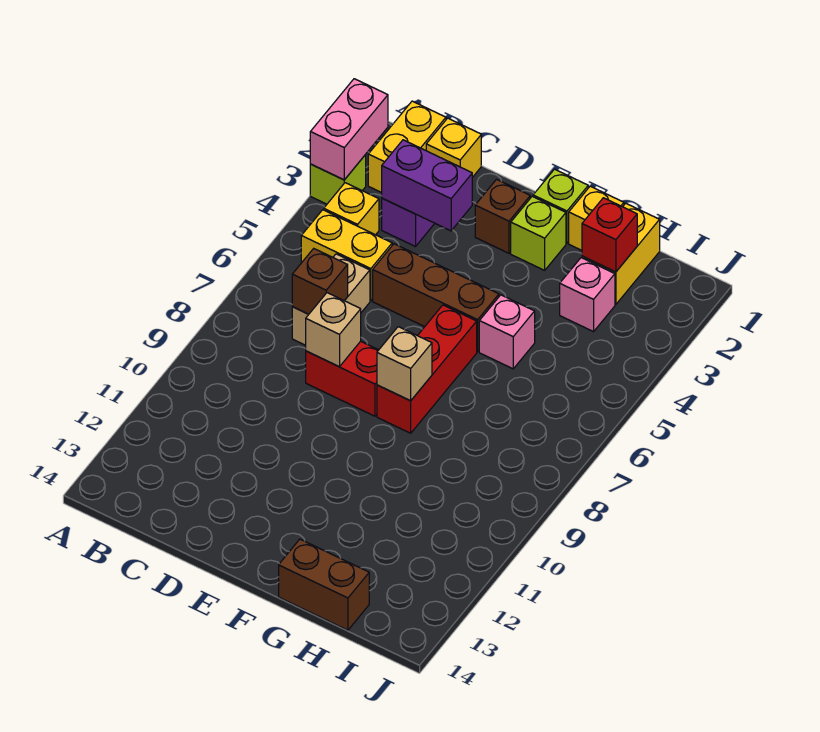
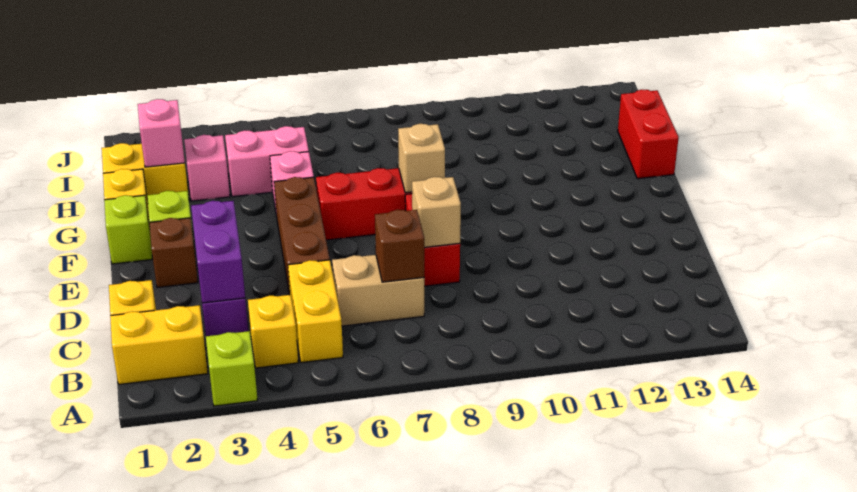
pink 1x2 brick [310,79,388,180] -> pink 1x2 brick moved to [225,126,309,197]
brown 1x2 brick [279,539,369,630] -> red 1x2 brick [618,90,679,179]
red 1x1 brick [582,198,637,272] -> pink 1x1 brick [138,99,185,167]

